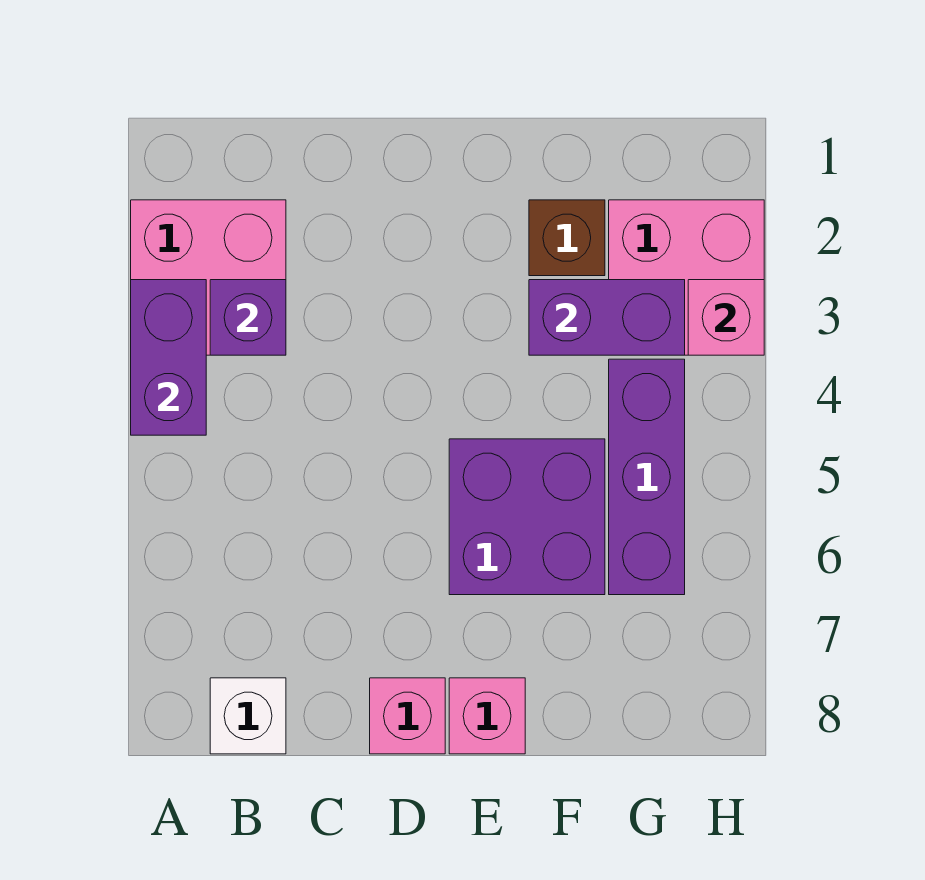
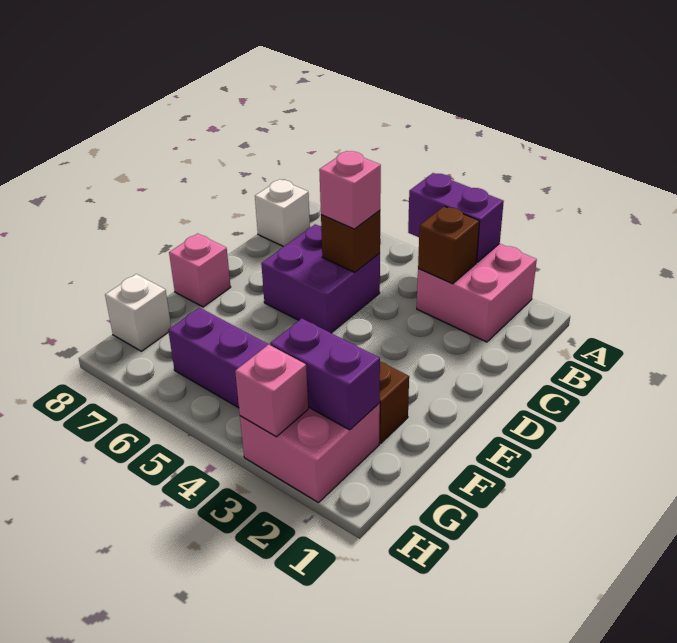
purple 1x1 brick [210,280,286,355] -> brown 1x1 brick [418,206,479,284]
none -> brown 1x1 brick [321,210,380,272]
pink 1x1 brick [370,678,445,754] -> pink 1x1 brick moved to [319,151,381,229]
purple 2x2 brick [449,439,605,595] -> purple 2x2 brick moved to [261,224,380,333]
purple 1x2 brick [529,280,685,355] -> purple 1x2 brick turned to [270,318,380,430]
none -> white 1x1 brick [105,274,171,351]

